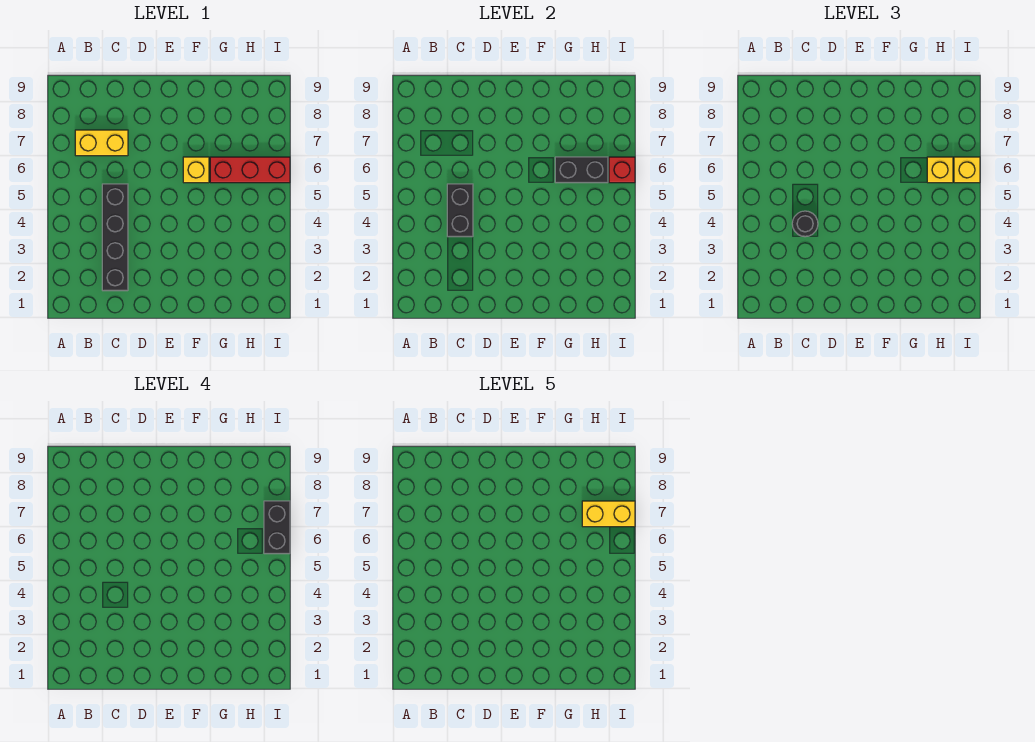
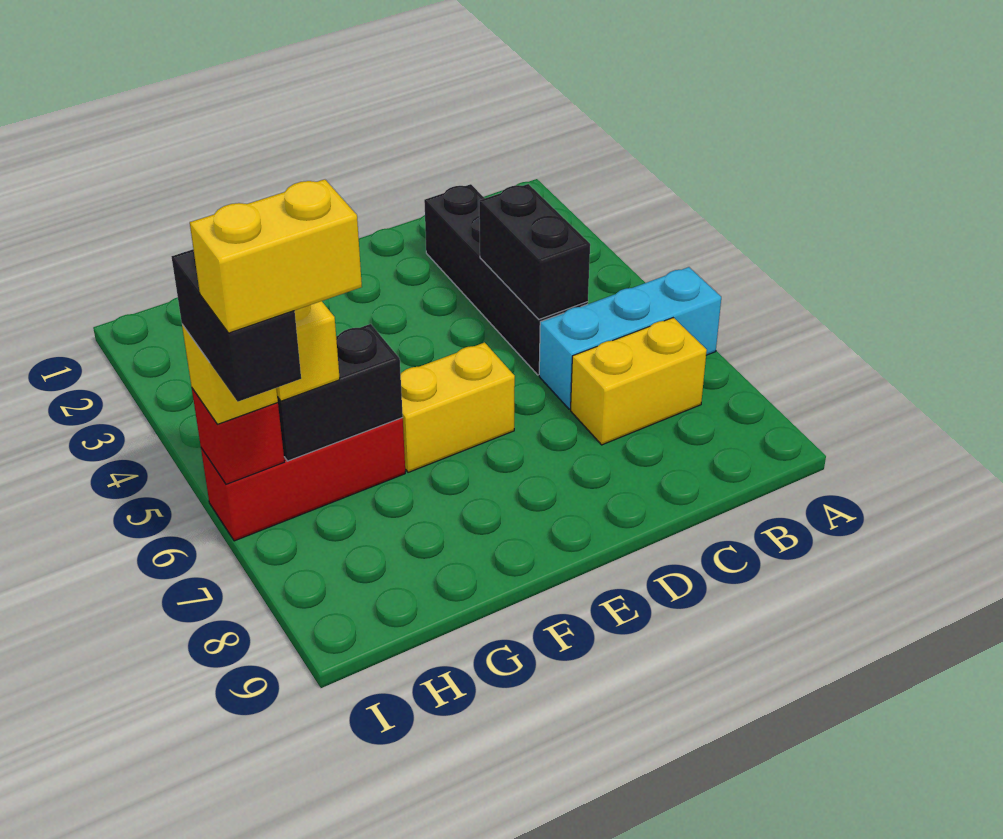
none -> cyan 1x3 brick [539,267,721,409]
black 1x1 round brick [792,211,818,237] -> none
yellow 1x1 brick [183,157,209,183] -> yellow 1x2 brick [401,342,515,472]

